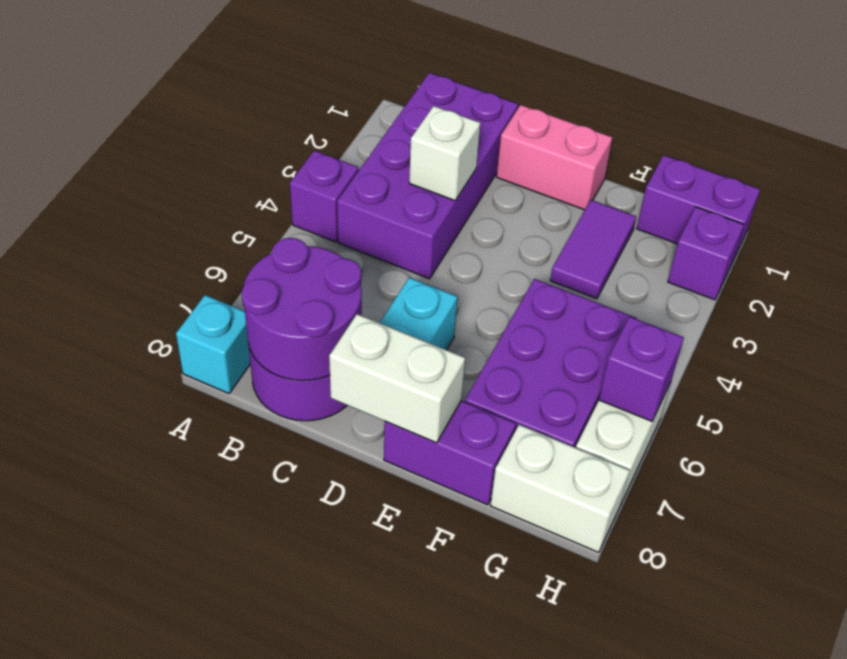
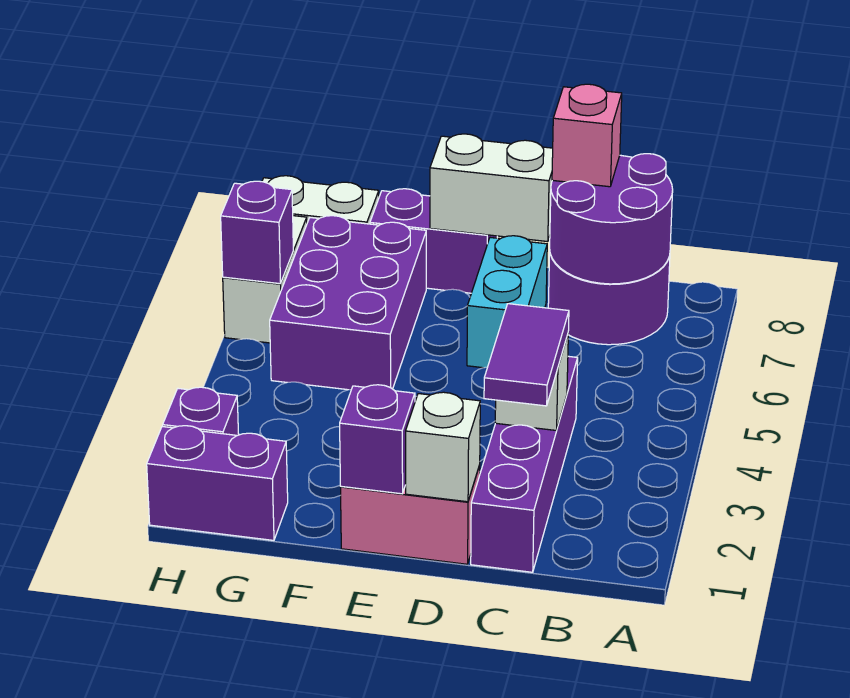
purple 1x1 brick [290,151,359,242] -> purple 1x1 brick moved to [340,385,415,494]
cyan 1x1 brick [176,295,250,394] -> none
purple 2x4 brick [337,73,518,279] -> purple 1x4 brick [471,356,578,572]
none -> pink 1x1 brick [552,84,622,187]
none -> white 1x1 brick [406,392,480,502]
purple 1x2 tile [550,200,636,299] -> purple 1x2 tile moved to [484,304,569,406]

